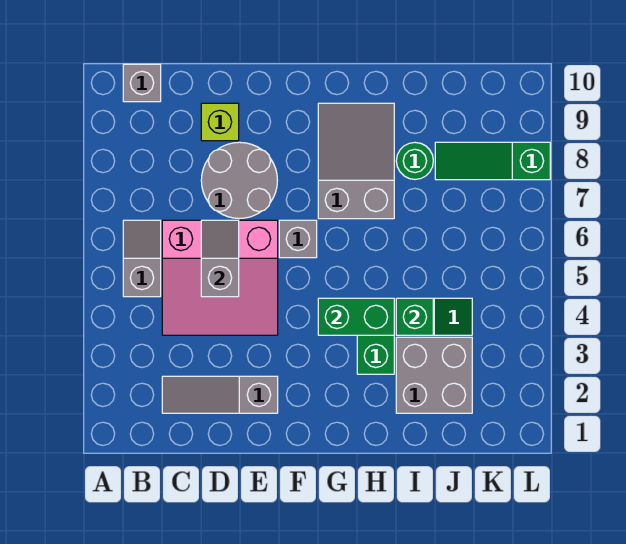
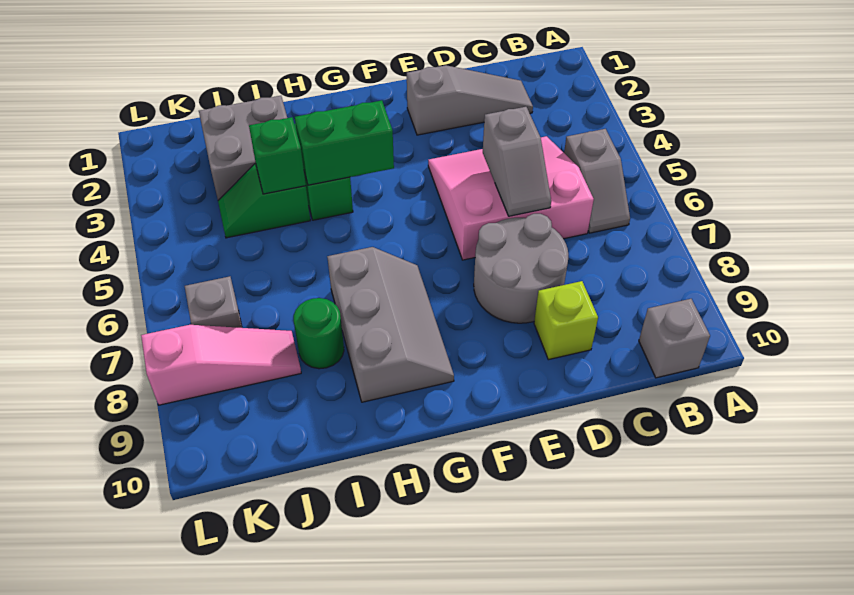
grey 1x1 brick [279,220,317,258] -> grey 1x1 brick moved to [185,276,242,328]
grey 2x3 slope [318,103,394,219] -> grey 2x3 slope turned to [327,247,454,402]
green 1x3 slope [435,142,550,180] -> pink 1x3 slope [141,325,301,405]

